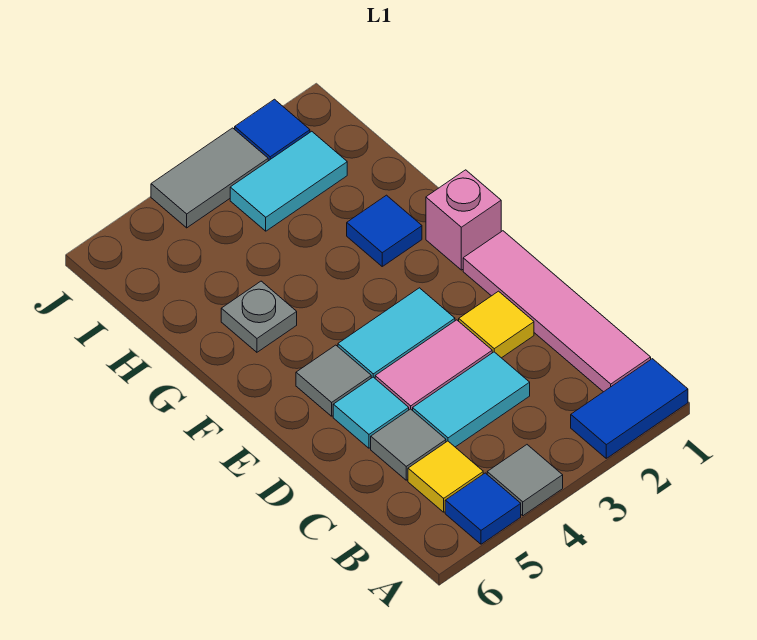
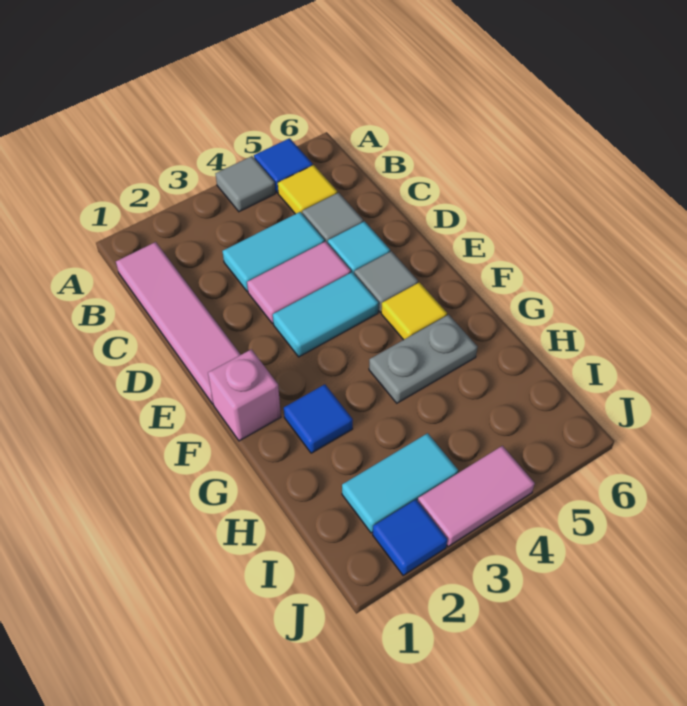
blue 1x2 tile [571,359,688,458] -> none
yellow 1x1 tile [459,291,534,358] -> yellow 1x1 tile moved to [381,282,447,340]
grey 1x1 plate [221,281,297,352] -> grey 1x2 plate [369,315,477,403]
grey 1x2 tile [151,128,268,228] -> pink 1x2 tile [418,446,535,547]

